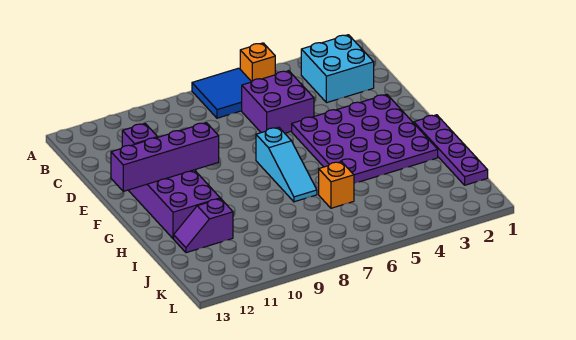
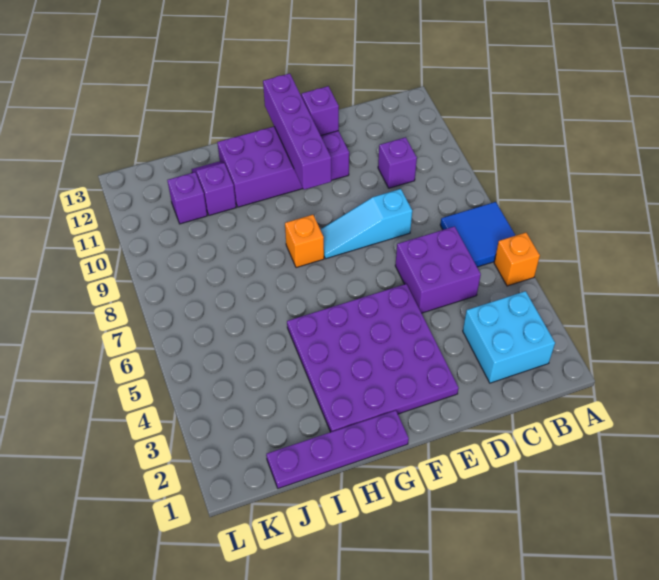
none -> purple 1x1 brick [378,137,417,188]
cyan 1x3 slope [256,127,317,202] -> cyan 1x3 slope moved to [320,189,412,259]
orange 1x1 brick [319,162,354,208] -> orange 1x1 brick moved to [285,215,324,268]
none -> purple 1x1 brick [167,172,207,224]

